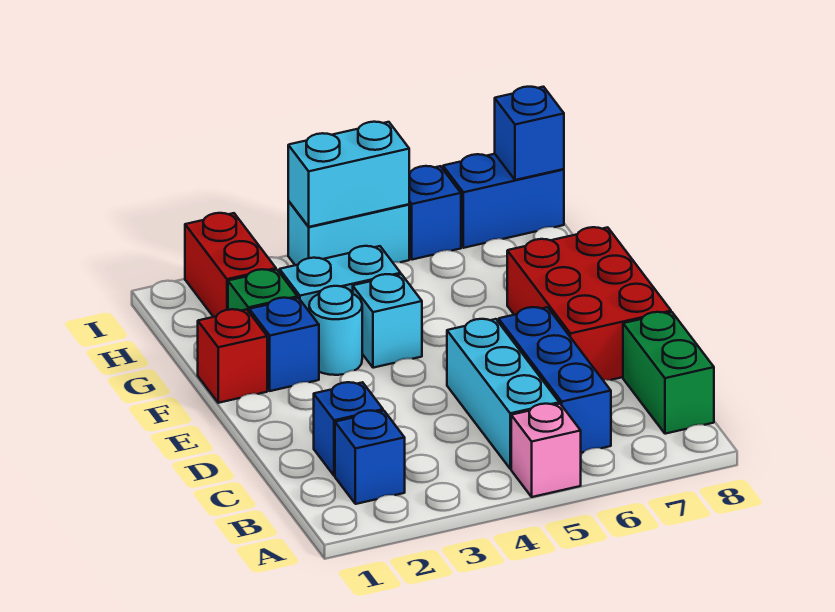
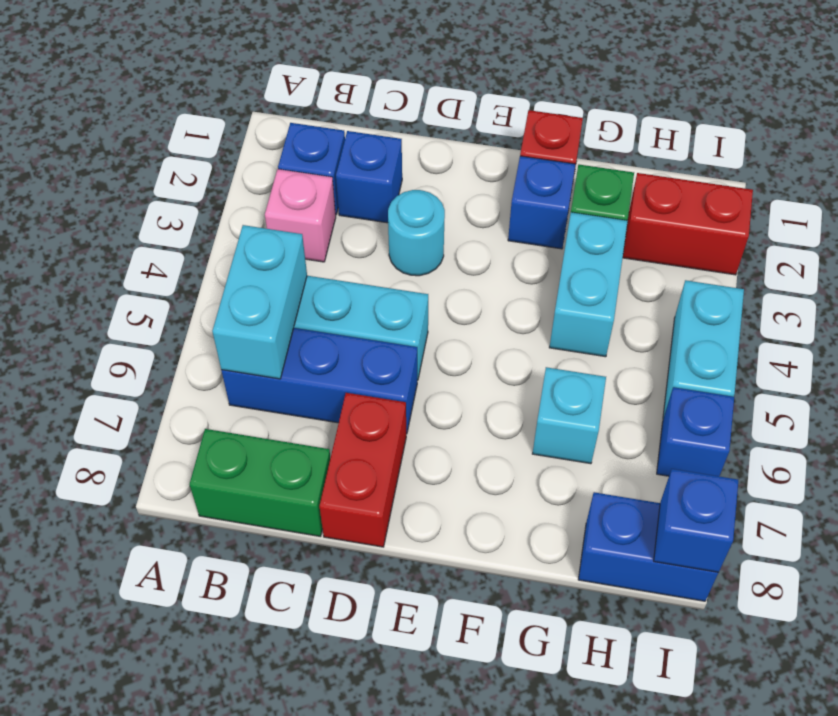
pink 1x1 brick [511,404,581,497] -> pink 1x1 brick moved to [265,169,336,262]
red 2x3 brick [507,227,671,380] -> red 1x2 brick [319,393,406,547]
cyan 1x1 round brick [309,286,362,375] -> cyan 1x1 round brick moved to [388,190,445,276]
cyan 1x1 brick [353,274,422,368] -> cyan 1x1 brick moved to [532,367,606,464]
cyan 1x2 brick [288,122,409,227] -> cyan 1x2 brick moved to [212,225,307,379]
blue 1x2 brick [443,154,564,248] -> blue 1x2 brick turned to [578,492,718,601]

